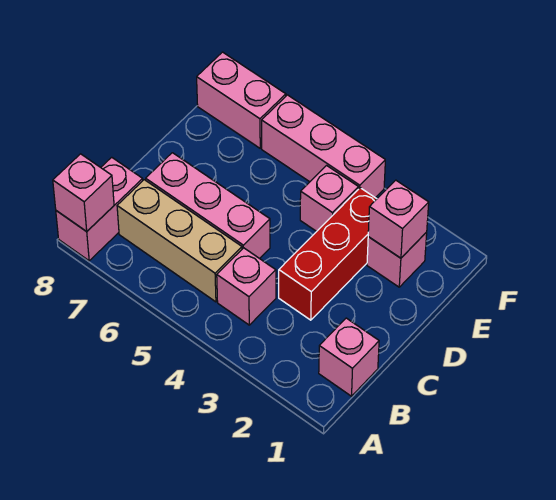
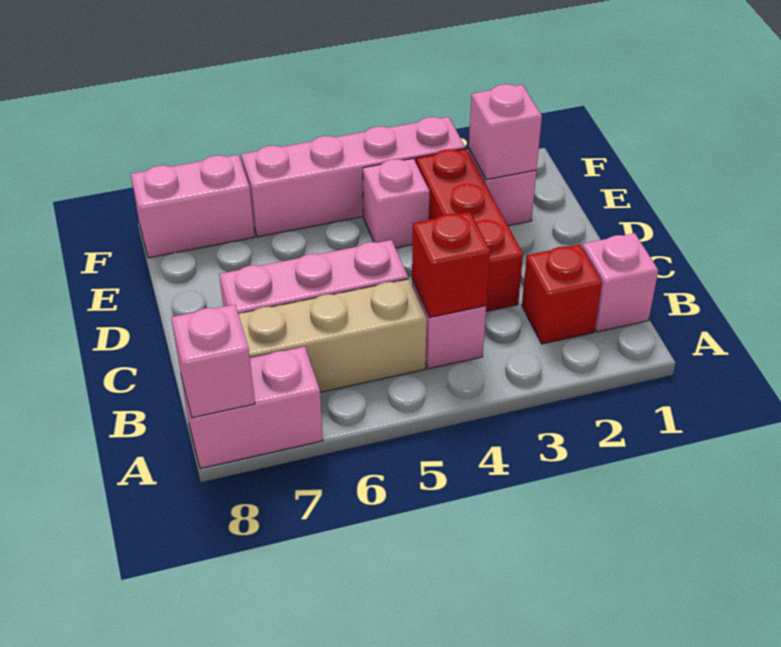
pink 1x2 brick [56,157,143,261] -> pink 1x2 brick turned to [181,347,323,469]
none -> red 1x1 brick [522,244,602,344]
none -> red 1x1 brick [412,212,490,317]
pink 1x3 brick [262,95,385,198] -> pink 1x4 brick [241,117,465,237]

